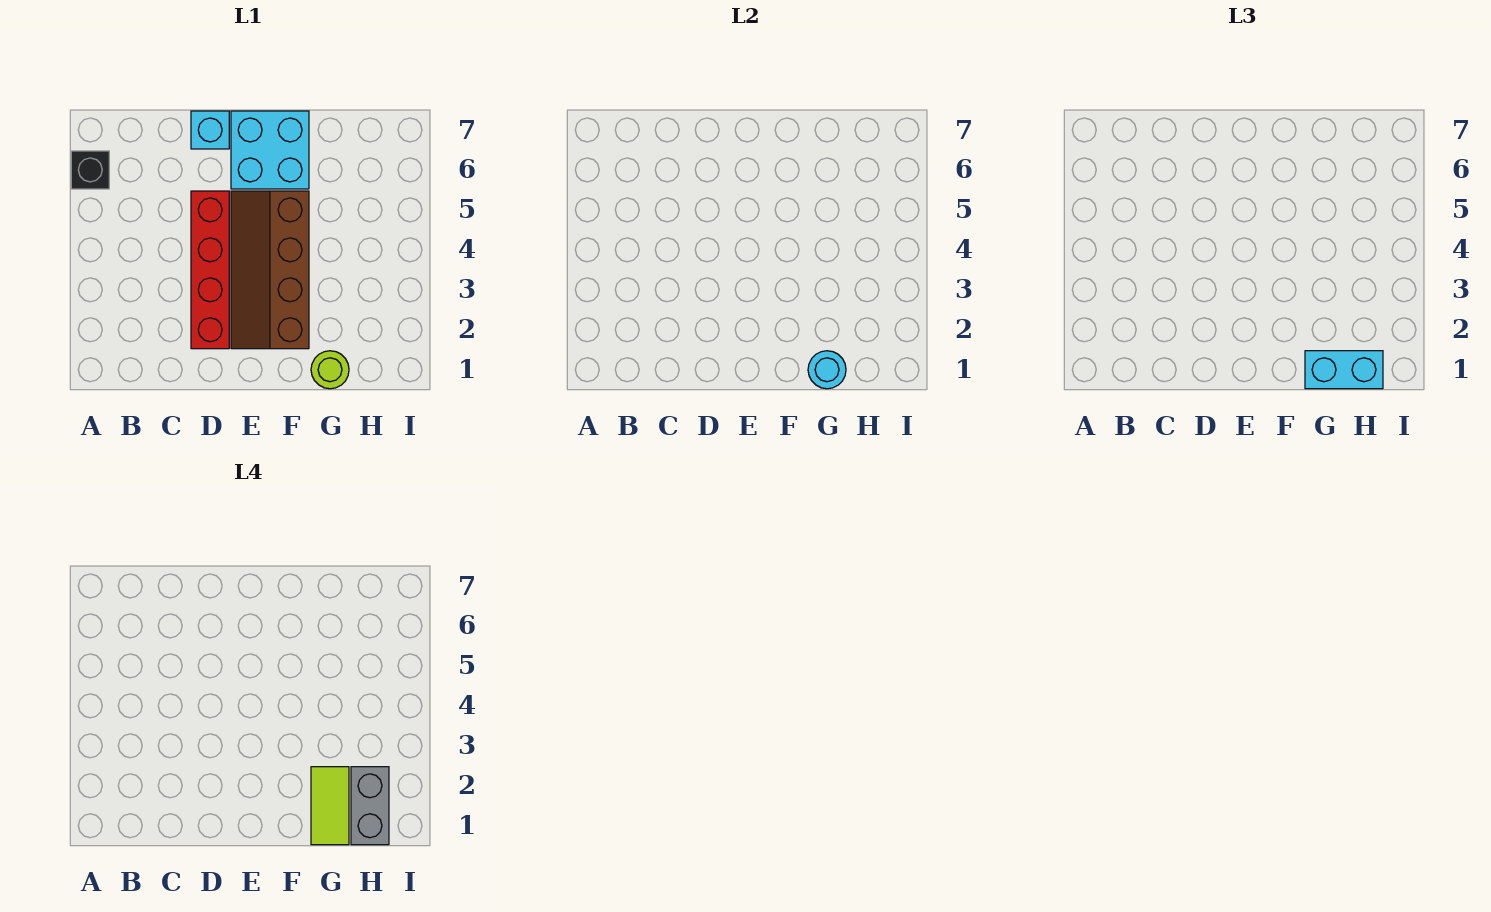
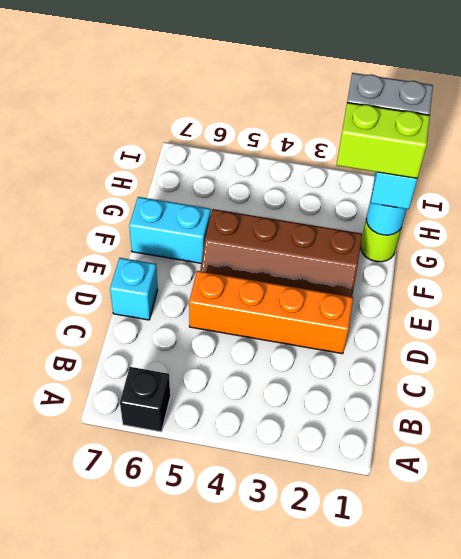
red 1x4 brick [191,191,229,349] -> orange 1x4 brick [189,271,353,354]
cyan 2x2 brick [231,111,309,189] -> cyan 1x2 brick [129,197,211,263]
lime 1x2 tile [311,767,349,845] -> lime 1x2 brick [337,103,430,178]

